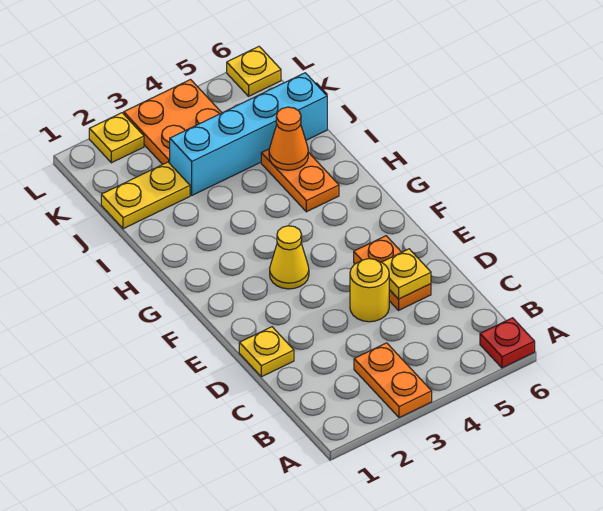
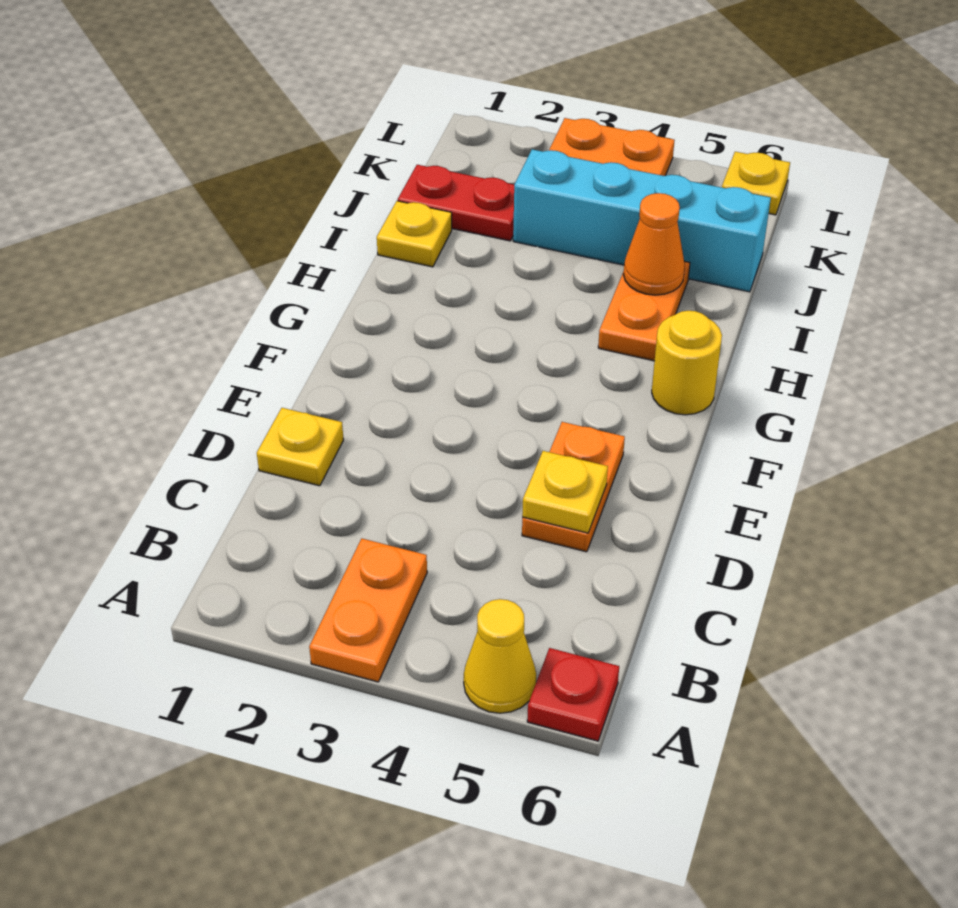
yellow 1x1 round brick [350,259,389,322] -> yellow 1x1 round brick moved to [652,311,722,415]
yellow 1x1 cone [270,226,309,289] -> yellow 1x1 cone moved to [464,599,536,713]
yellow 1x2 plate [101,162,190,229] -> red 1x2 plate [398,165,514,241]
yellow 1x1 plate [89,113,144,163] -> yellow 1x1 plate moved to [377,201,452,267]

